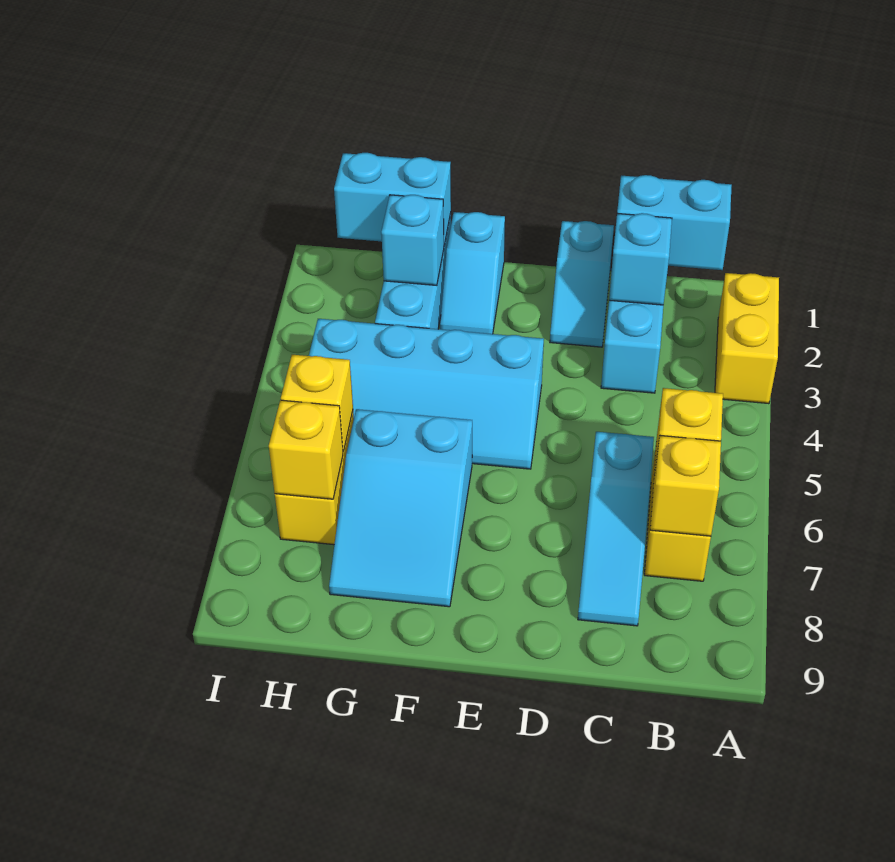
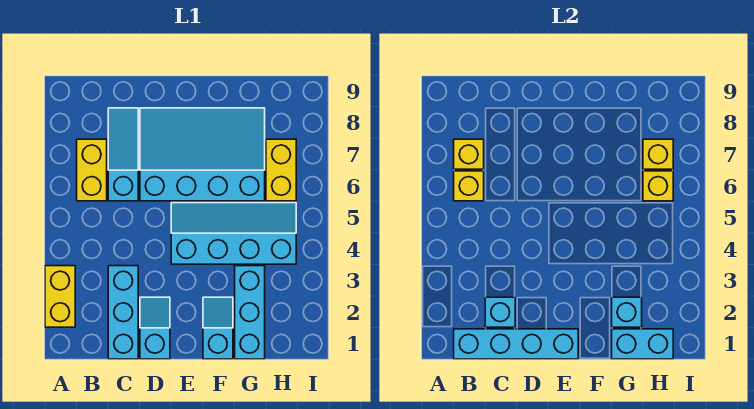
cyan 1x2 brick [617,175,732,270] -> cyan 1x4 brick [454,329,578,359]
cyan 2x3 slope [329,409,472,607] -> cyan 3x4 slope [140,108,265,201]

